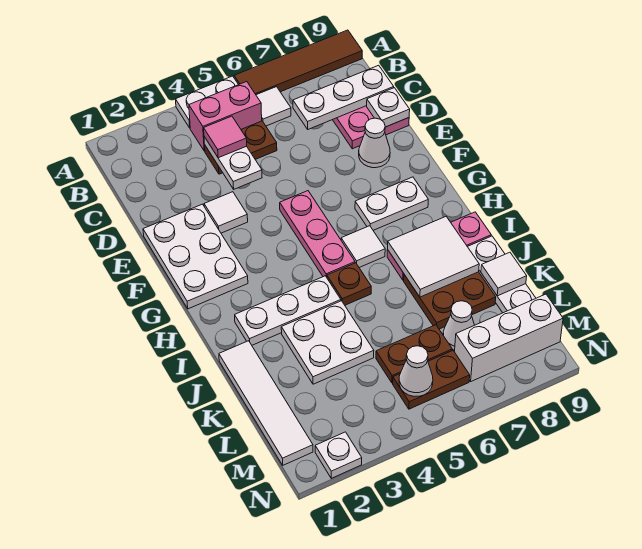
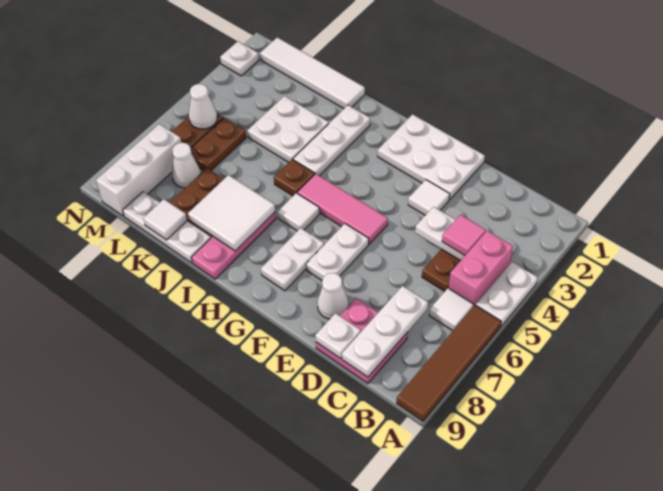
pink 1x3 plate [280,191,355,277] -> pink 1x3 tile [297,174,388,244]
none -> white 1x2 plate [306,224,369,280]

